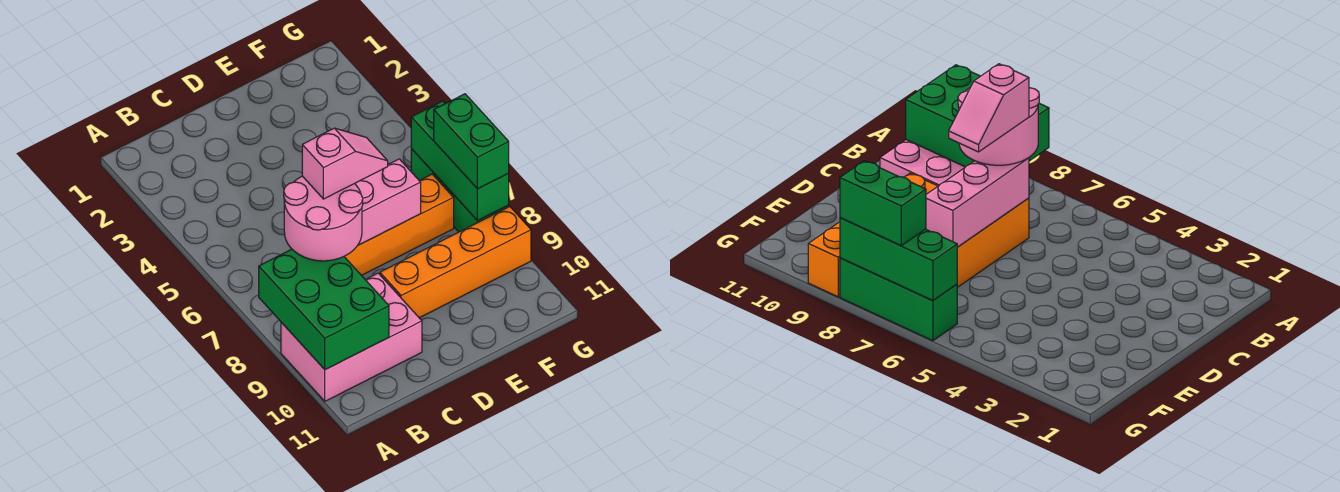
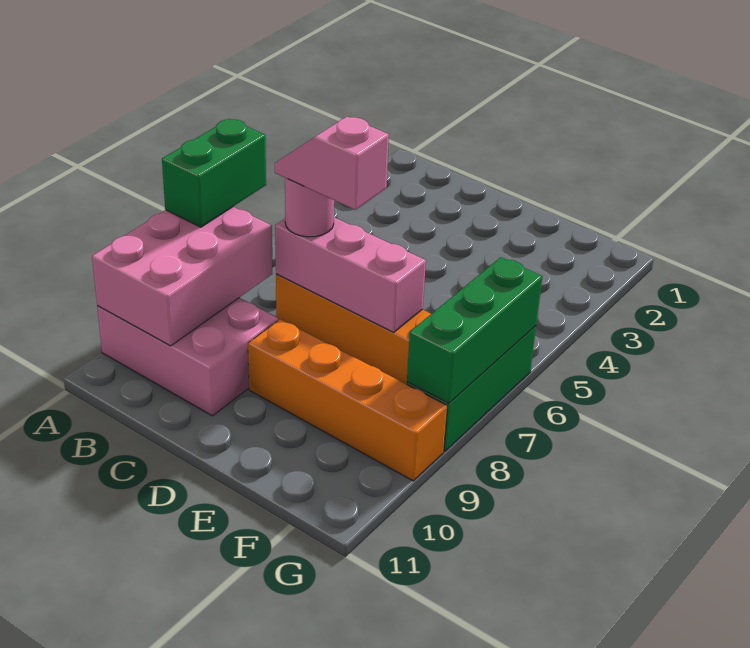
green 2x3 brick [259,249,389,370] -> pink 2x3 brick [92,207,273,346]
pink 2x2 round brick [284,176,363,261] -> pink 1x1 round brick [285,178,334,237]
pink 1x2 slope [302,128,388,199] -> pink 1x2 slope turned to [275,117,389,210]
green 1x2 brick [434,94,509,189] -> green 1x2 brick moved to [162,119,266,227]

